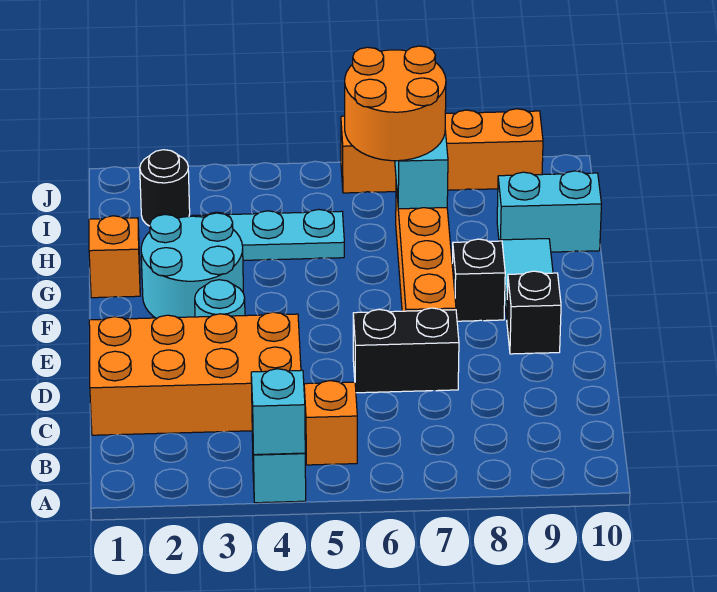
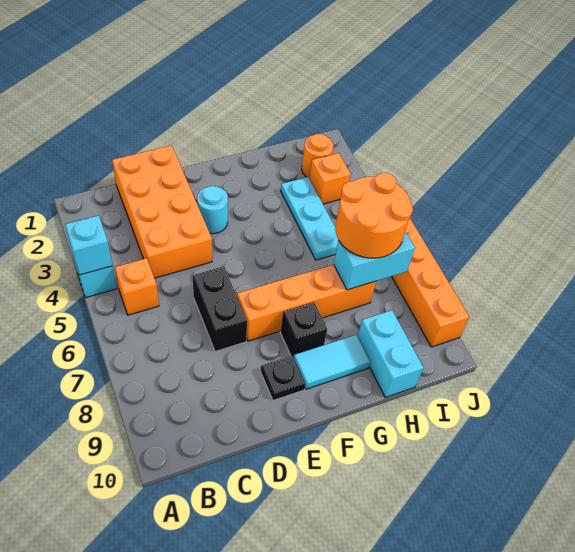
black 1x1 brick [507,271,561,354] -> black 1x1 plate [261,355,306,400]
cyan 2x2 round brick [141,213,243,318] -> none
orange 1x1 brick [89,216,140,298] -> orange 1x1 brick moved to [309,153,351,204]
black 1x1 round brick [140,150,190,226] -> orange 1x1 round brick [302,134,333,177]

